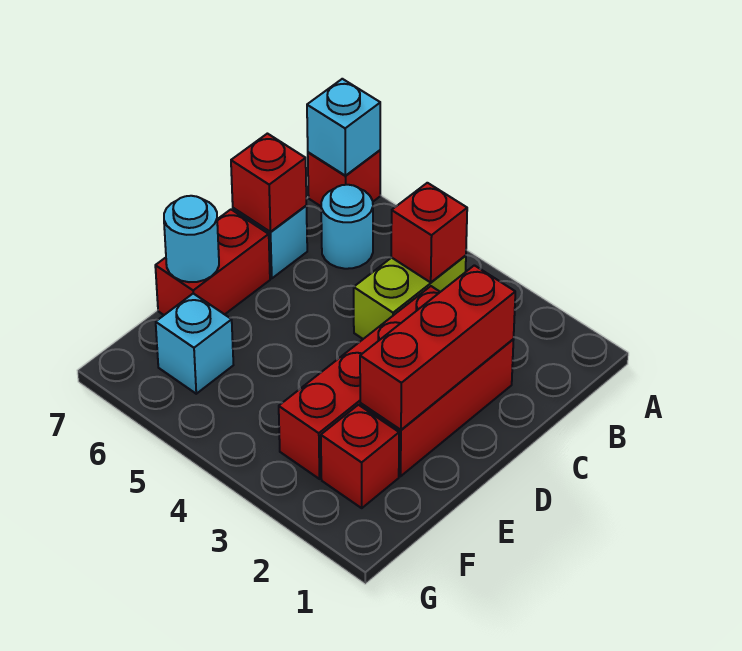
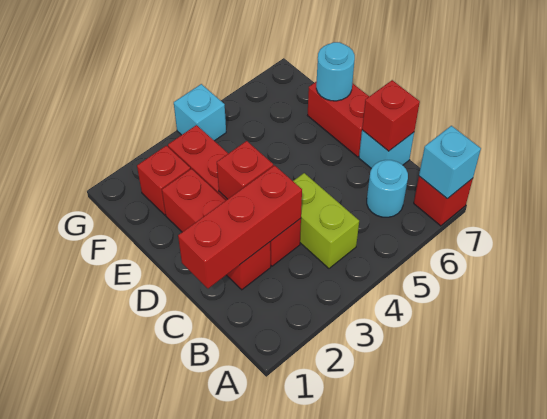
red 1x1 brick [391,183,467,282] -> red 1x1 brick moved to [217,141,273,199]
red 1x3 brick [360,265,515,430] -> red 1x3 brick turned to [178,165,302,289]
cyan 1x1 brick [156,293,233,394] -> cyan 1x1 brick moved to [174,84,226,141]

